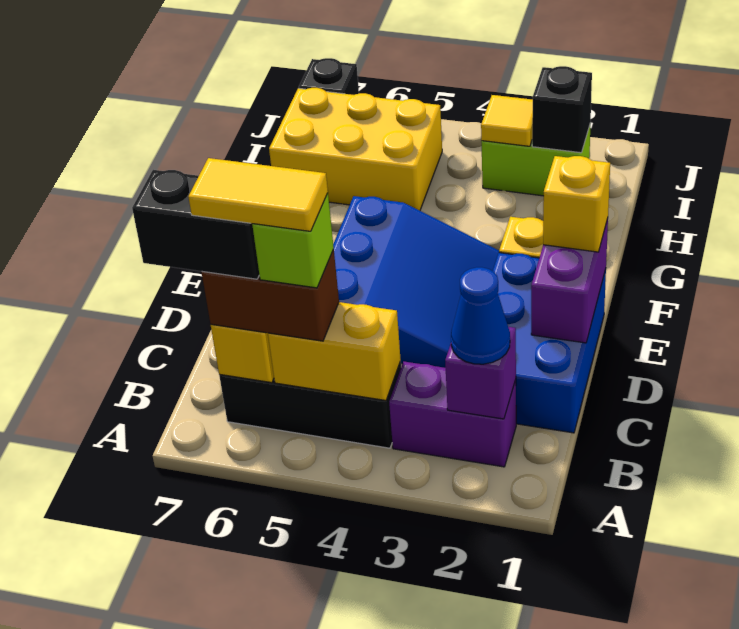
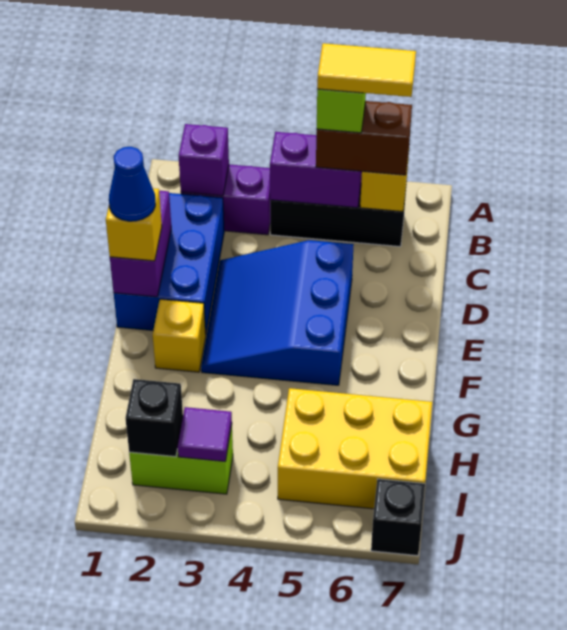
blue 1x1 cone [451,267,510,364] -> blue 1x1 cone moved to [109,147,155,221]
yellow 1x2 brick [268,302,401,400] -> purple 1x2 brick [270,132,362,208]
black 1x2 brick [132,170,259,279] -> none
yellow 1x1 tile [481,95,533,146] -> purple 1x1 tile [178,407,232,462]

